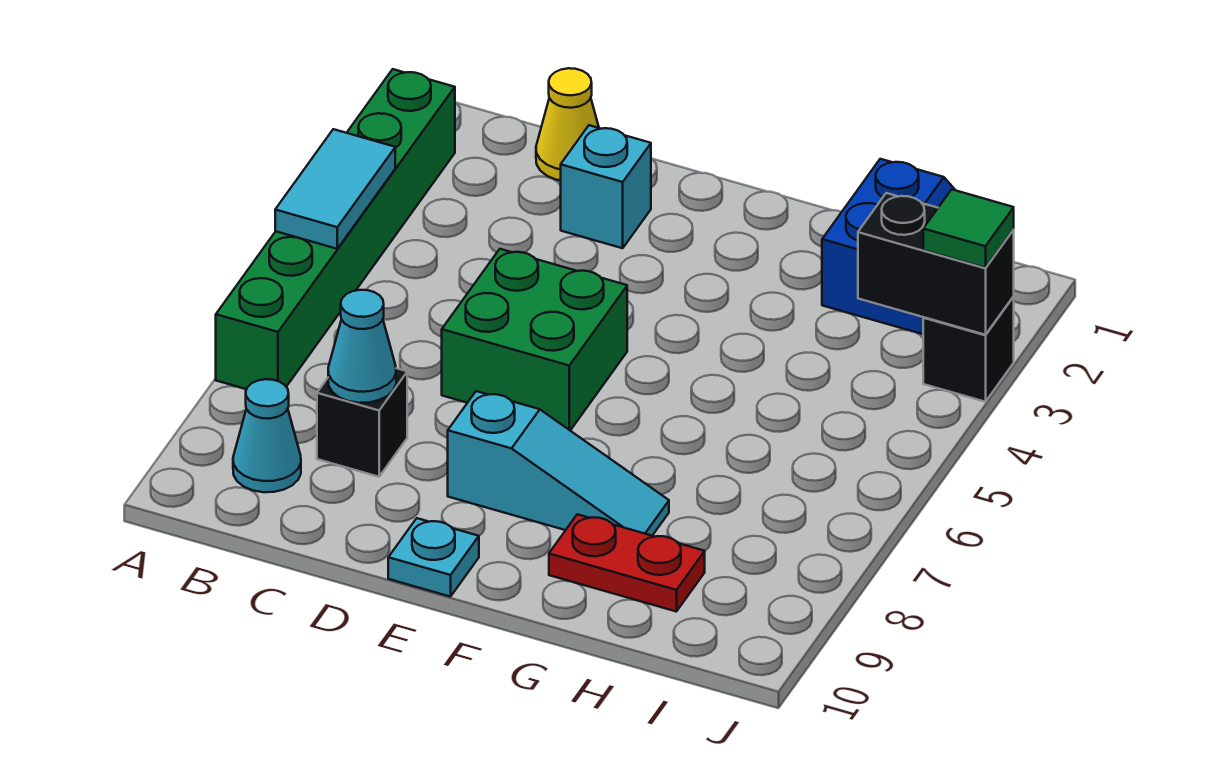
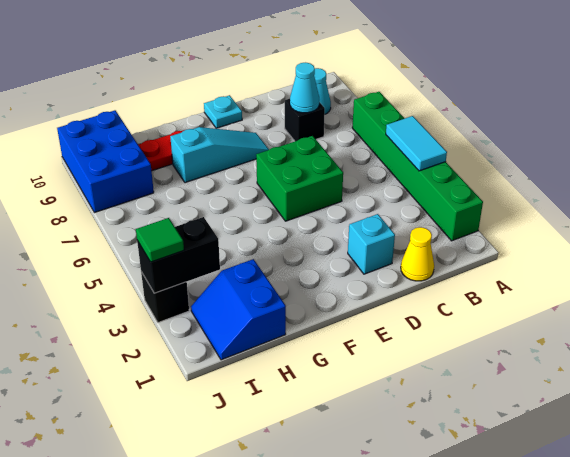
cyan 1x3 slope [448,391,669,536] -> cyan 1x3 slope turned to [170,127,269,183]
none -> blue 2x3 brick [57,110,154,213]

